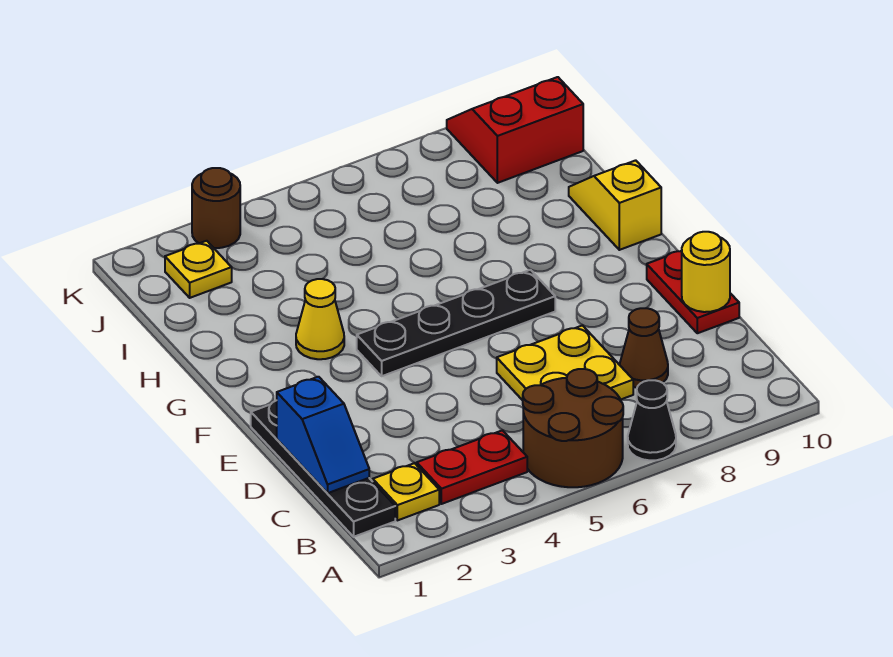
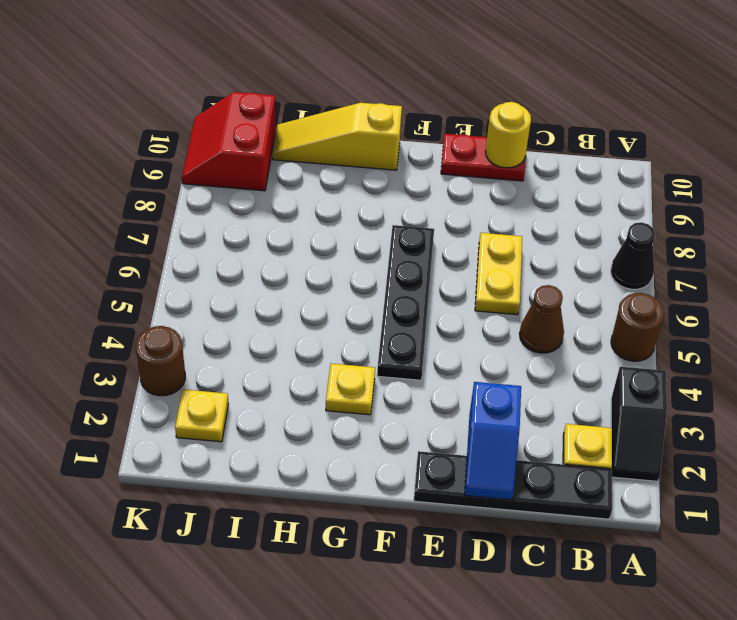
none -> black 1x2 slope [611,367,667,481]
brown 2x2 round brick [523,369,623,487] -> brown 1x1 round brick [611,293,664,361]
red 1x2 plate [417,430,527,504] -> none
blue 1x2 slope [277,377,369,493] -> blue 1x2 slope turned to [465,382,521,500]
yellow 2x2 plate [497,325,633,400] -> yellow 1x2 plate [475,233,522,315]
brown 1x1 cone [620,308,668,388] -> brown 1x1 cone moved to [519,285,564,353]
yellow 1x1 cone [296,279,344,359] -> yellow 1x1 plate [326,364,375,415]
yellow 1x2 slope [569,160,661,250] -> yellow 1x3 slope [273,103,402,170]

